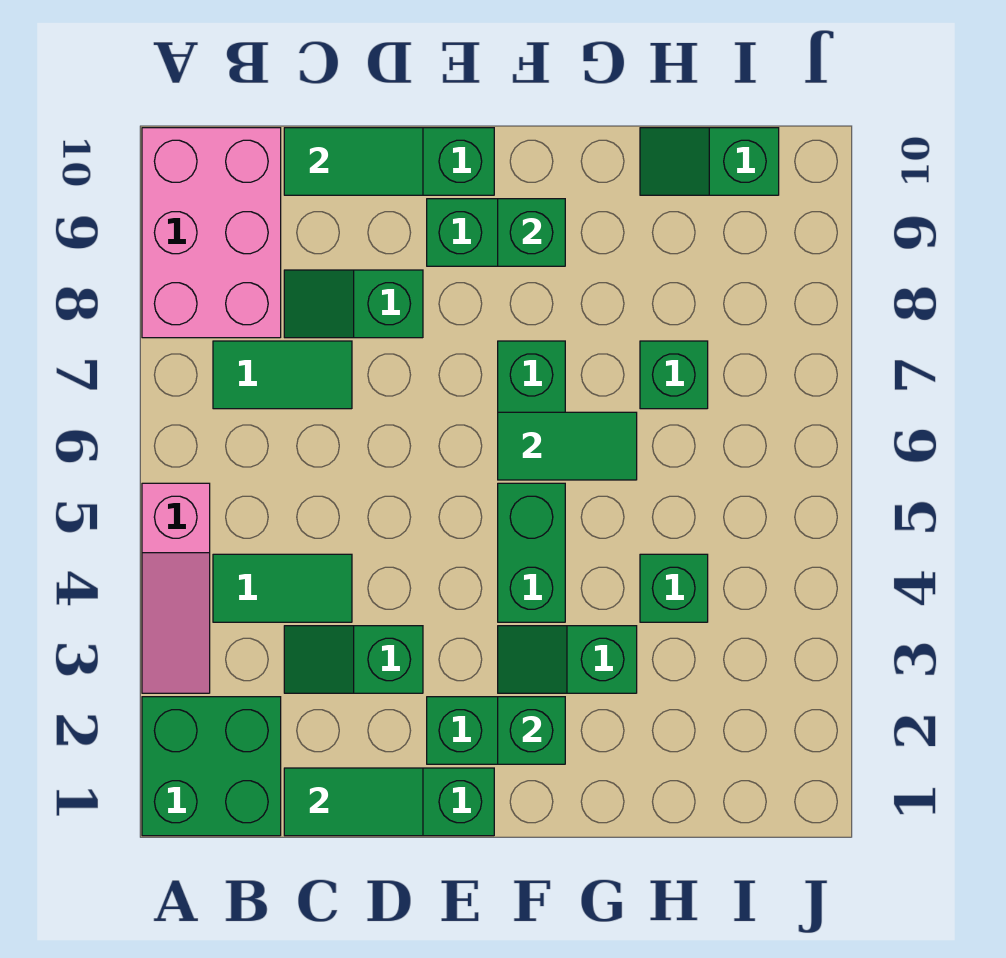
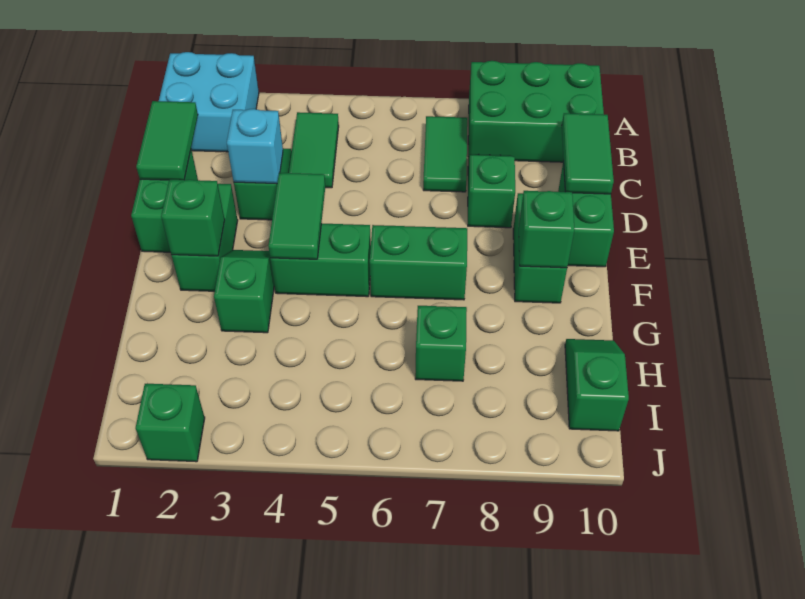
green 2x2 brick [142,697,281,836] -> cyan 2x2 brick [159,52,259,152]
pink 1x3 slope [142,483,210,693] -> none
pink 2x3 brick [142,128,281,338] -> green 2x3 brick [468,61,604,162]
none -> cyan 1x1 brick [227,109,283,184]
green 1x2 tile [498,412,637,480] -> green 1x2 tile moved to [268,173,325,259]
green 1x1 brick [640,554,708,622] -> green 1x1 brick moved to [136,384,205,462]

